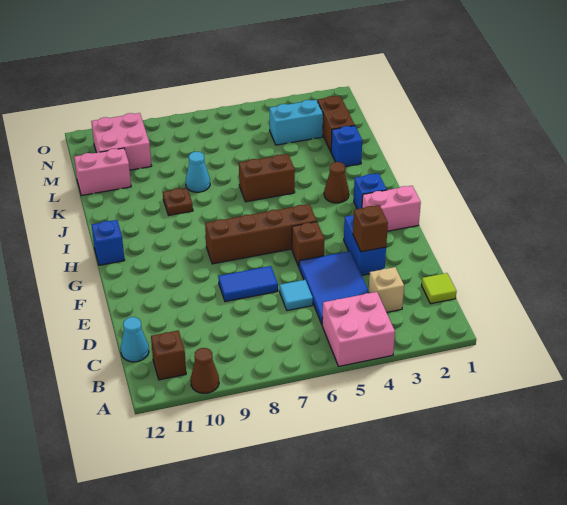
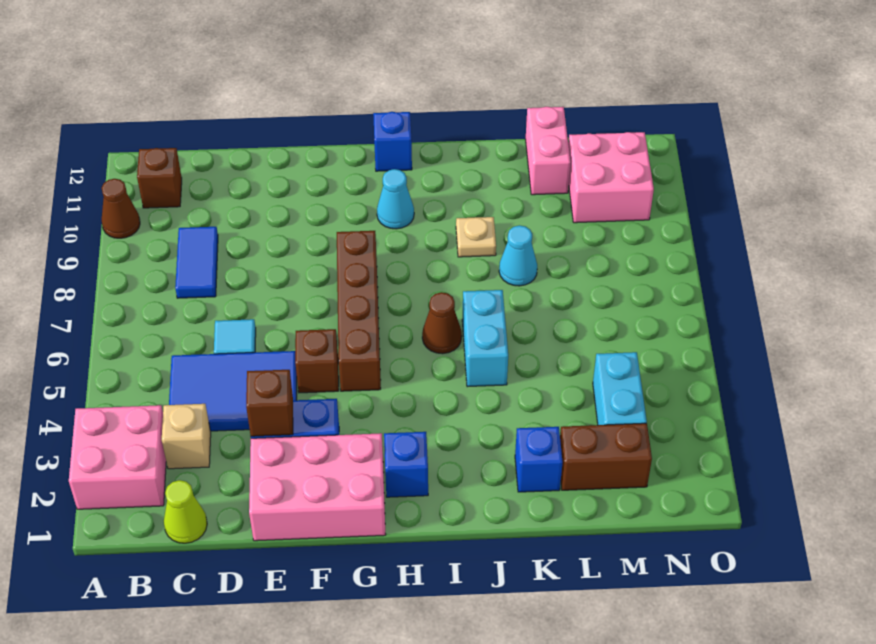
pink 2x2 brick [322,292,395,366] -> pink 2x2 brick moved to [69,405,166,509]
lime 1x1 tile [421,273,457,304] -> lime 1x1 cone [164,480,207,543]
cyan 1x1 cone [121,317,149,362] -> cyan 1x1 cone moved to [377,169,414,229]
blue 1x2 tile [218,266,278,302] -> blue 1x2 tile moved to [175,227,218,298]
pink 1x2 brick [362,186,421,231] -> pink 2x3 brick [249,433,386,541]
brown 1x1 cone [324,162,349,203] -> brown 1x1 cone moved to [422,292,462,354]
brown 1x2 brick [239,154,295,202] -> cyan 1x2 brick [462,290,508,387]
brown 1x1 plate [163,188,193,215] -> tan 1x1 plate [456,217,496,257]

